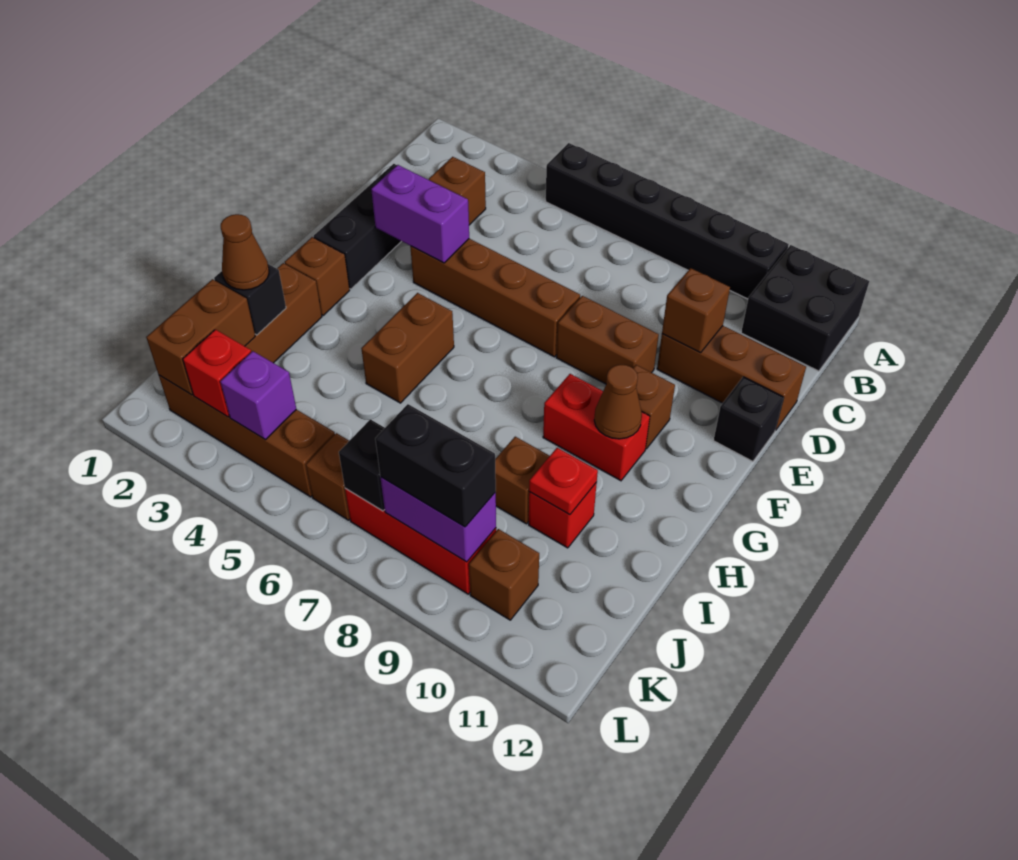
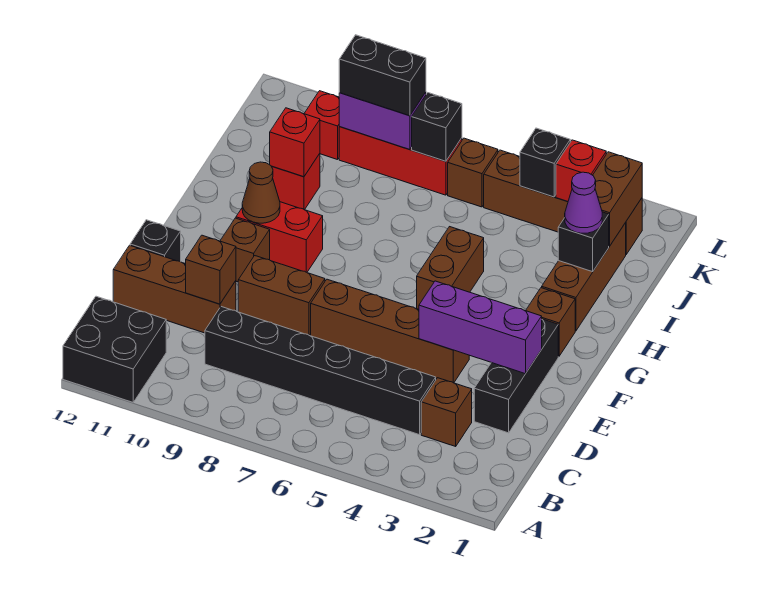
black 1x6 brick [545,143,789,299] -> black 1x6 brick moved to [205,307,436,435]
purple 1x2 brick [371,165,469,263] -> purple 1x3 brick [419,281,542,374]
brown 1x1 cone [221,214,269,290] -> purple 1x1 cone [565,172,602,233]
brown 1x1 brick [495,437,549,524] -> none
red 1x1 plate [529,448,598,515] -> red 1x1 brick [270,108,320,177]
purple 1x1 brick [220,351,296,440] -> black 1x1 brick [520,128,570,197]
brown 1x1 brick [469,529,539,620] -> red 1x1 brick [304,91,340,160]

